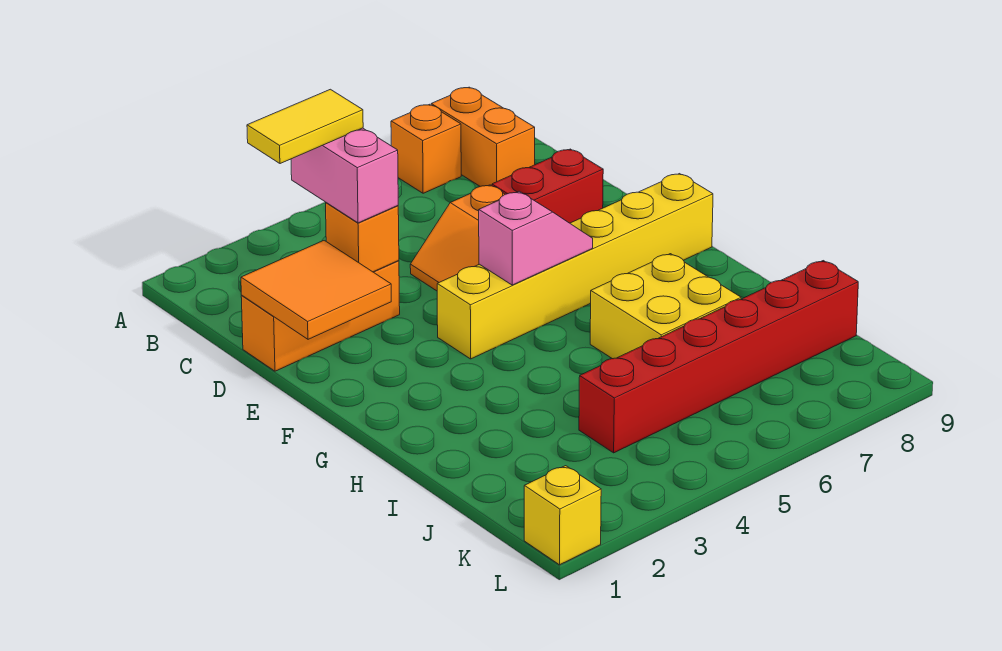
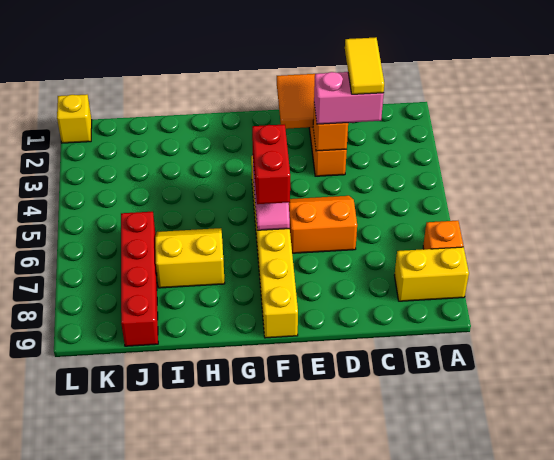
orange 1x2 brick [431,87,535,186] -> yellow 1x2 brick [394,247,469,301]
red 1x2 brick [492,149,603,223] -> red 1x2 brick moved to [252,124,290,204]
yellow 2x2 brick [590,254,741,359] -> yellow 2x2 slope [155,228,225,288]
red 1x6 brick [579,261,858,453] -> red 1x4 brick [121,212,158,346]

